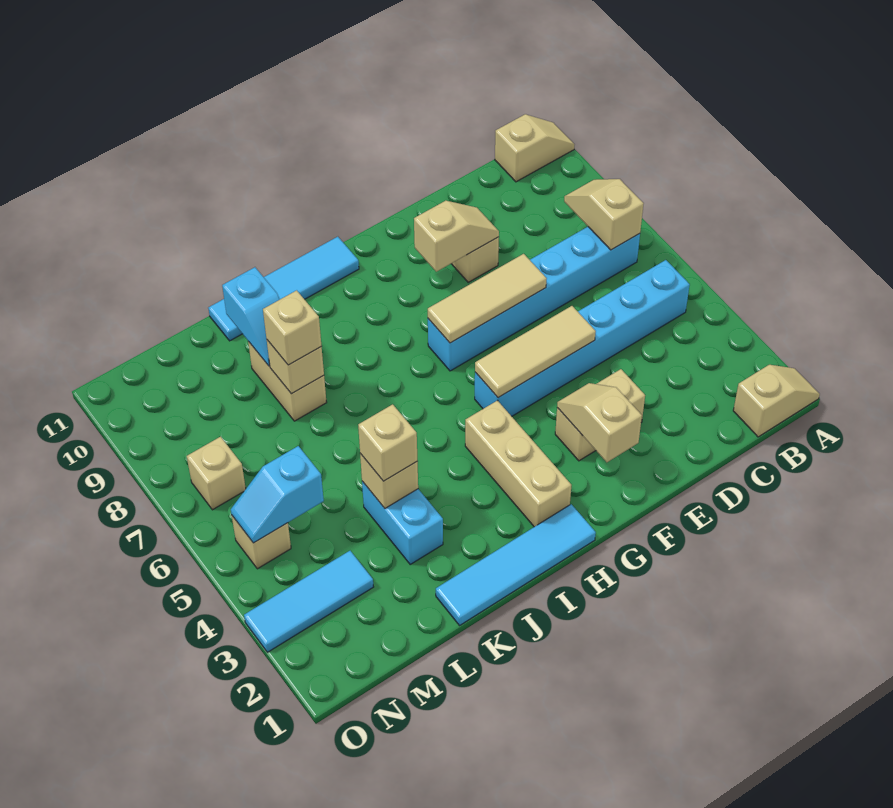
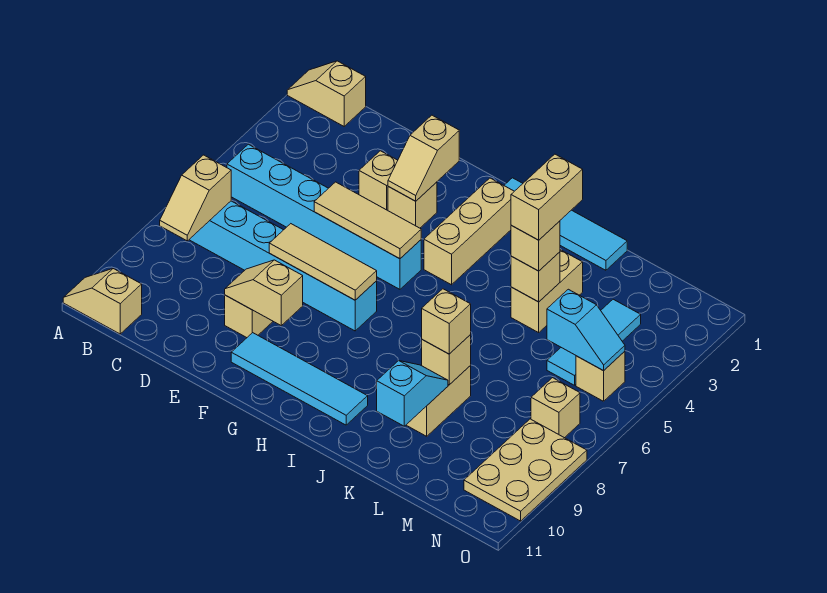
cyan 1x4 tile [208,237,359,341] -> cyan 1x4 tile moved to [231,333,368,425]
cyan 1x2 brick [362,481,443,564] -> tan 1x2 brick [511,250,583,333]
none -> tan 1x2 brick [511,154,583,240]
cyan 1x3 tile [244,551,373,652] -> cyan 1x3 tile turned to [547,299,641,385]
none -> tan 2x3 plate [464,419,587,521]

